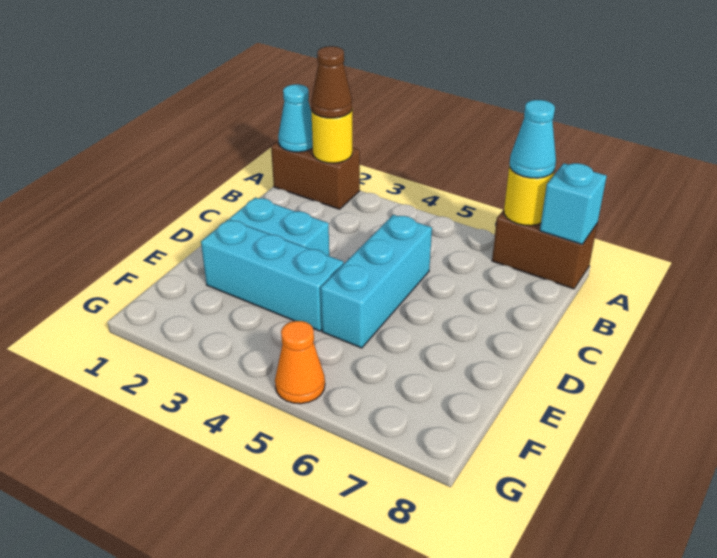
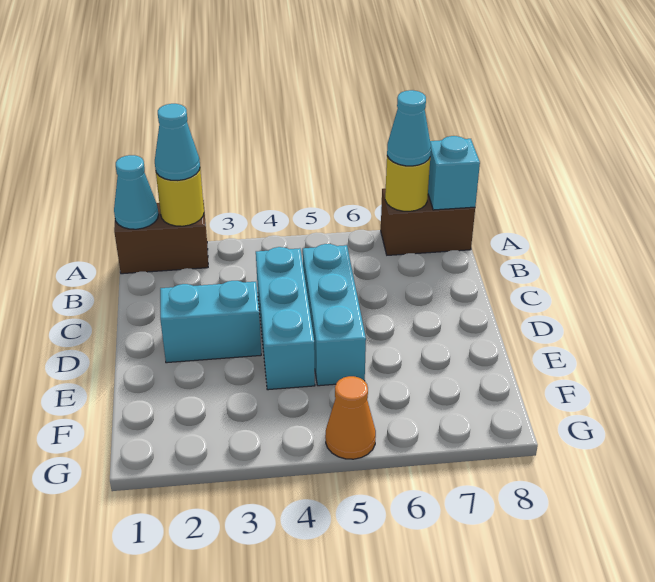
brown 1x1 cone [311,46,352,118] -> cyan 1x1 cone [155,104,200,180]
cyan 1x3 brick [201,219,344,331] -> cyan 1x3 brick turned to [256,247,315,390]

